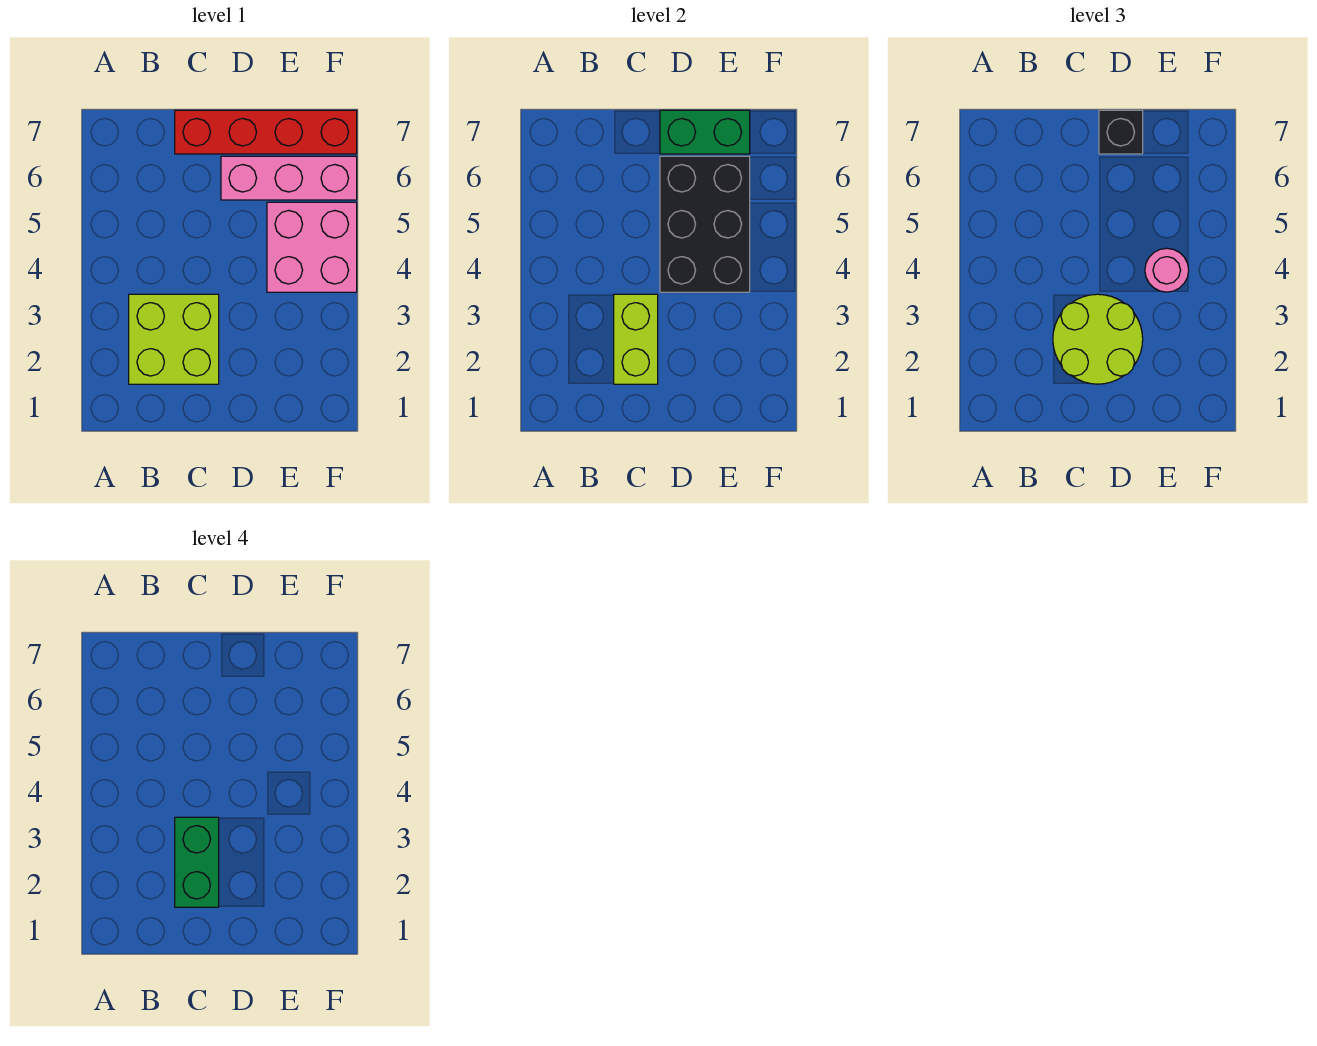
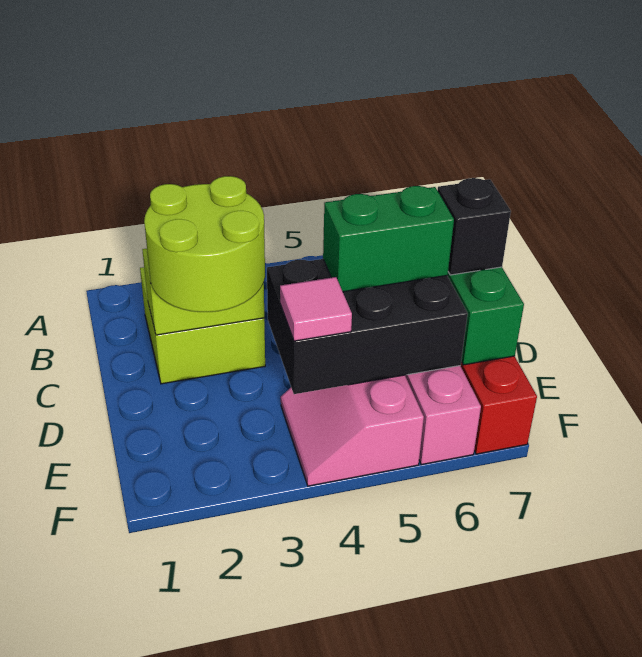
green 1x2 brick [175,817,219,907] -> green 1x2 brick moved to [323,186,454,292]
pink 2x2 brick [267,202,357,292] -> pink 2x2 slope [281,375,424,486]
pink 1x1 round brick [1145,248,1189,292] -> pink 1x1 tile [280,277,352,341]

